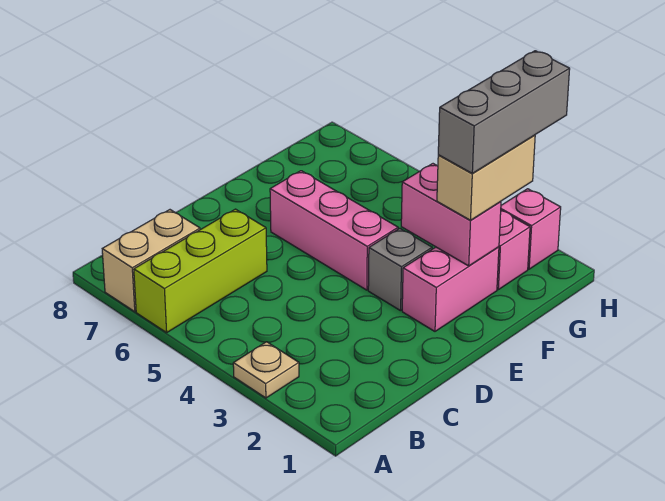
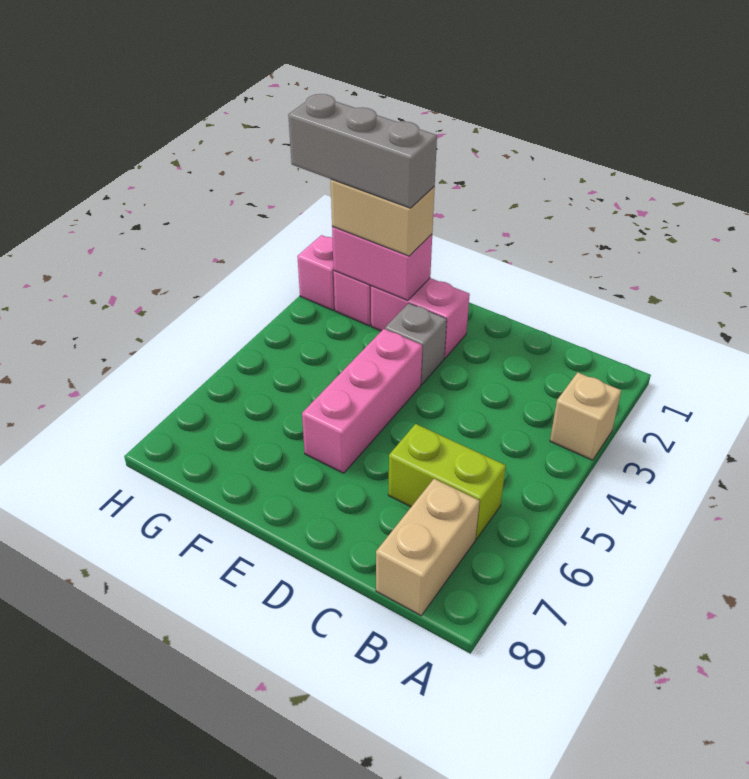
tan 1x1 plate [233,342,299,398] -> tan 1x1 brick [550,373,621,460]
lime 1x3 brick [134,209,267,333] -> lime 1x2 brick [388,424,506,539]
tan 1x2 brick [102,210,200,312] -> tan 1x2 brick turned to [376,479,480,616]
pink 1x2 brick [401,164,501,266] -> pink 1x2 brick turned to [332,227,432,301]

